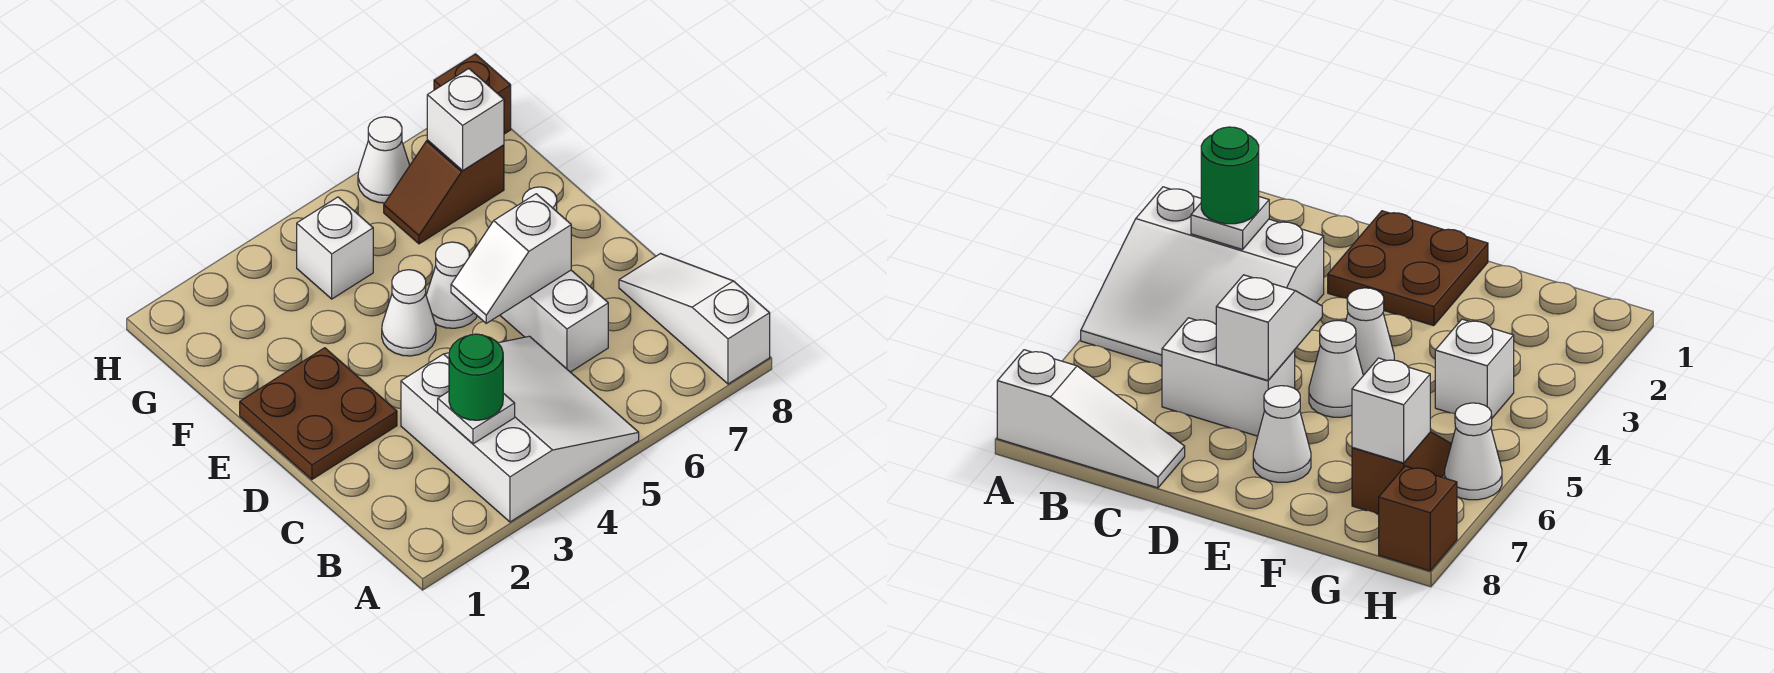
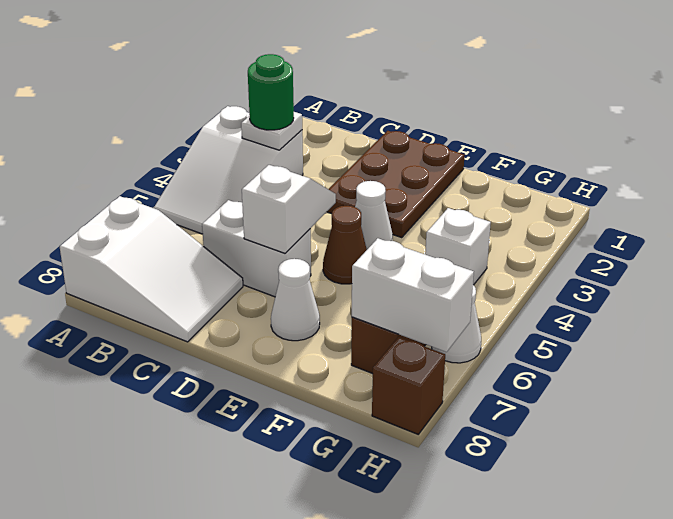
white 3x3 slope [401,336,639,522] -> white 2x3 slope [154,106,303,234]
white 1x3 slope [619,254,770,384] -> white 2x3 slope [60,196,243,342]
brown 2x2 plate [240,348,397,479] -> brown 2x3 plate [327,131,465,237]
white 1x1 cone [426,242,477,328] -> brown 1x1 cone [323,206,367,284]
white 1x1 brick [427,69,504,170] -> white 1x2 brick [352,238,474,352]

